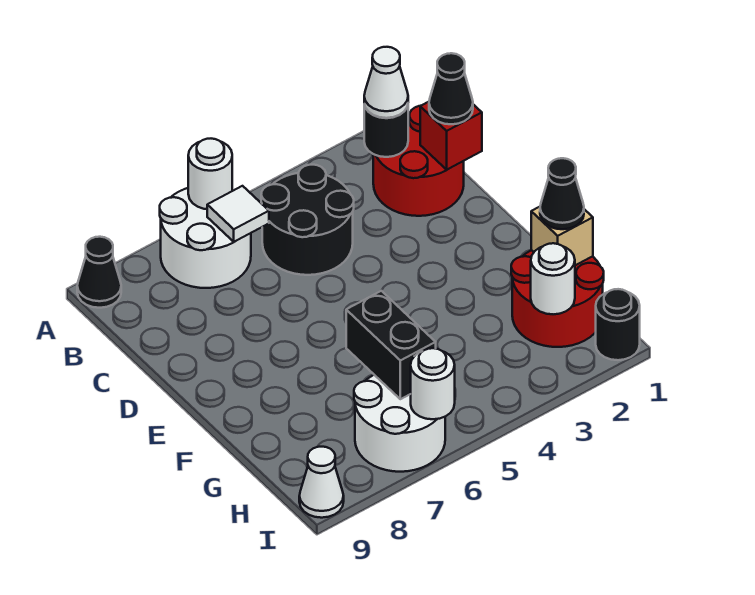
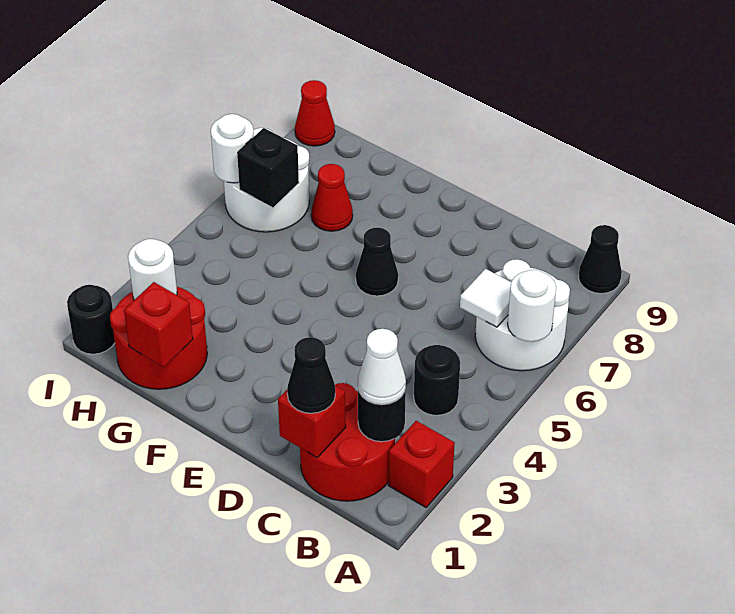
none -> red 1x1 brick [388,421,455,507]
black 2x2 round brick [261,165,354,275] -> black 1x1 round brick [414,345,460,415]
tan 1x1 brick [531,207,593,265] -> red 1x1 brick [124,282,193,367]
black 1x1 cone [540,158,584,229] -> black 1x1 cone moved to [356,228,398,296]
black 1x2 brick [346,291,436,399] -> black 1x1 brick [237,128,299,207]
none -> red 1x1 cone [311,164,353,231]
white 1x1 cone [299,447,344,518] -> red 1x1 cone [295,80,335,146]

